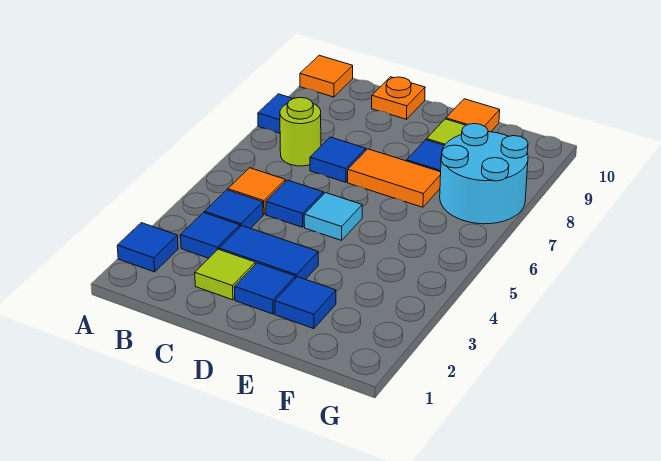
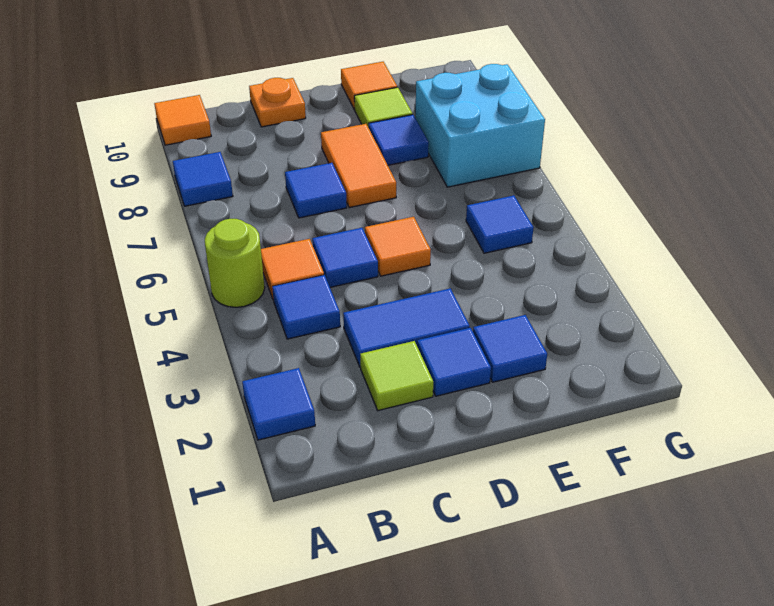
blue 1x1 tile [181,213,240,258] -> blue 1x1 tile moved to [466,195,534,253]
lime 1x1 round brick [280,97,321,166] -> lime 1x1 round brick moved to [205,219,265,307]
cyan 1x1 tile [304,193,362,240] -> orange 1x1 tile [365,217,431,276]
orange 1x2 tile [348,149,441,207] -> orange 1x2 tile turned to [321,124,396,208]
cyan 2x2 round brick [440,124,528,224] -> cyan 2x2 brick [415,64,545,187]

